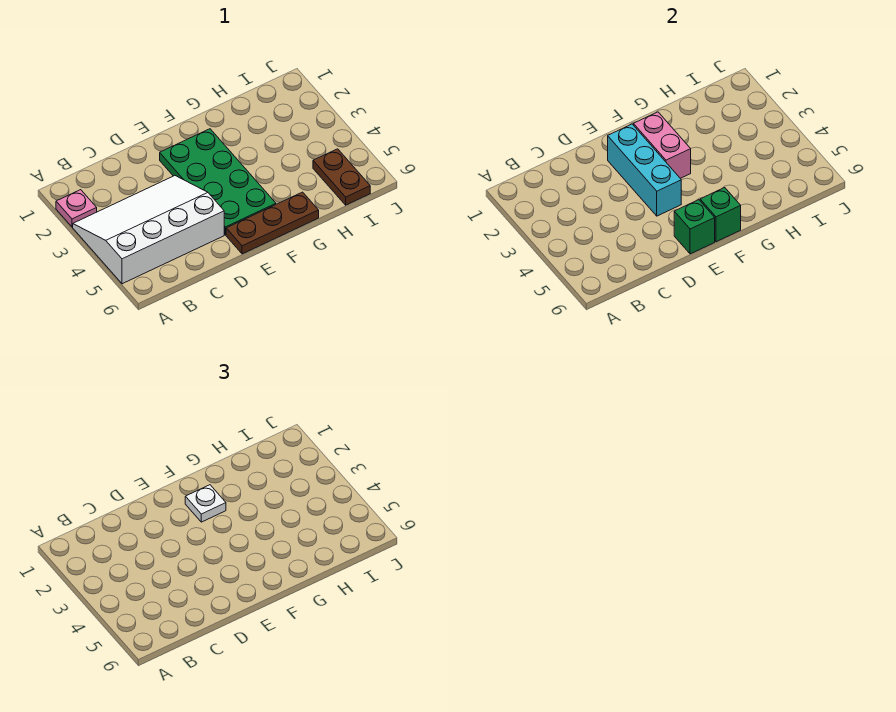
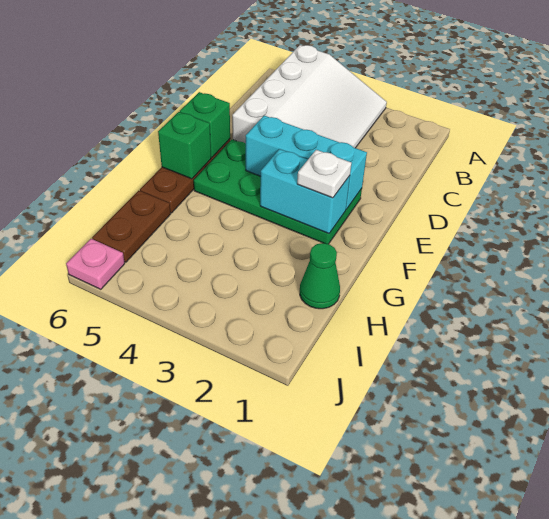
pink 1x1 plate [56,190,97,227] -> pink 1x1 plate moved to [66,239,125,289]
pink 1x2 brick [633,112,691,178] -> cyan 1x2 brick [260,149,350,234]
none -> green 1x1 cone [300,243,340,309]
brown 1x2 plate [313,149,370,205] -> brown 1x2 plate turned to [92,191,171,262]

